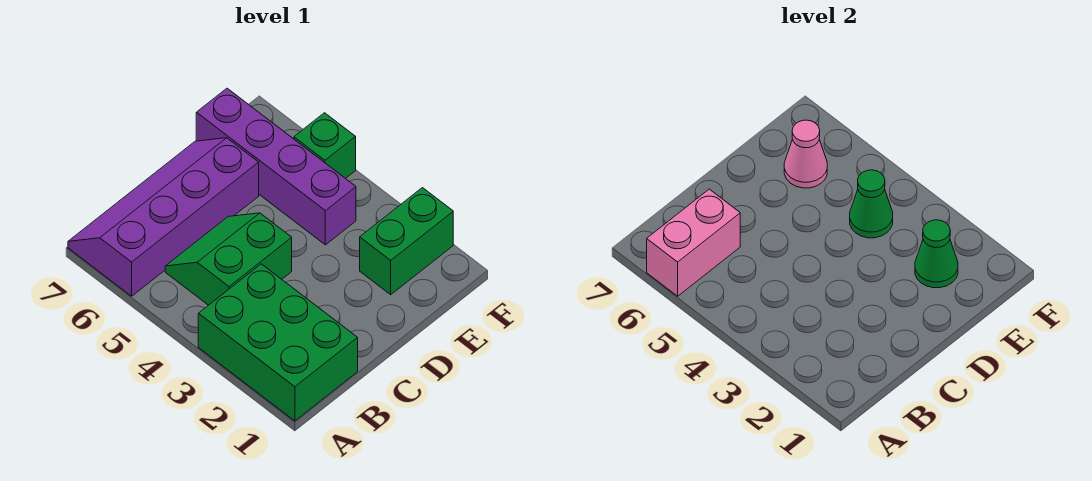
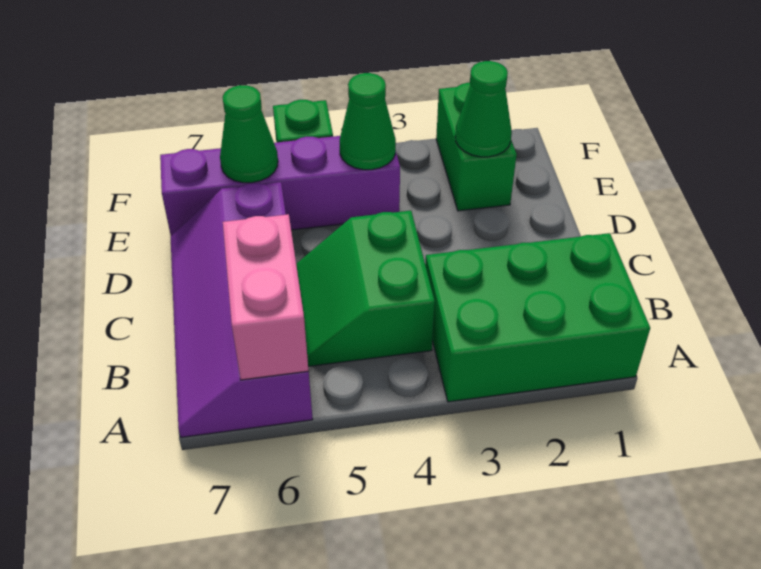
pink 1x1 cone [784,120,827,188] -> green 1x1 cone [220,85,278,183]

